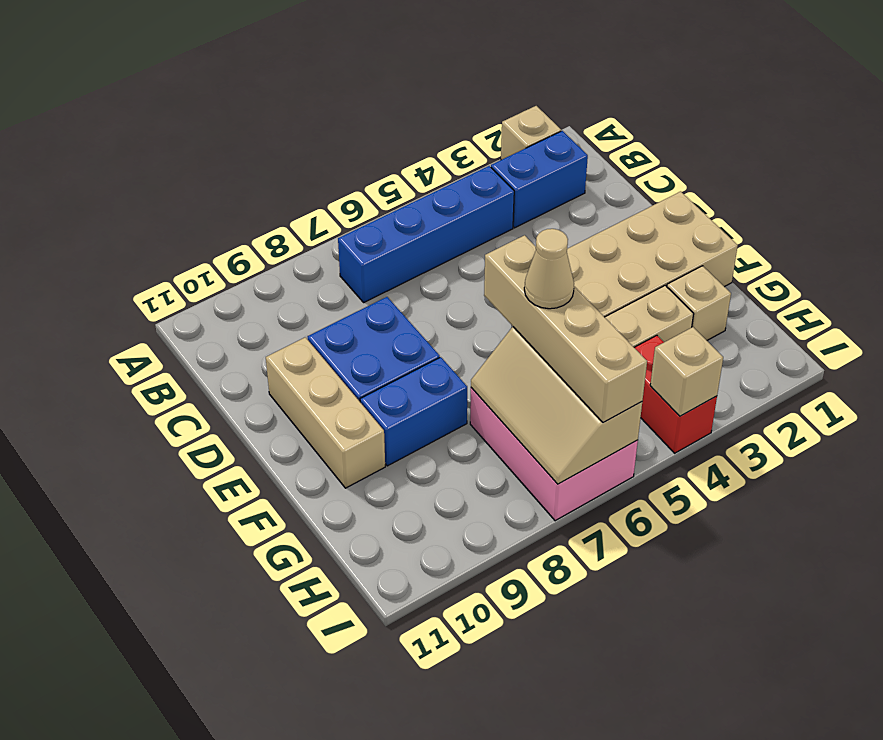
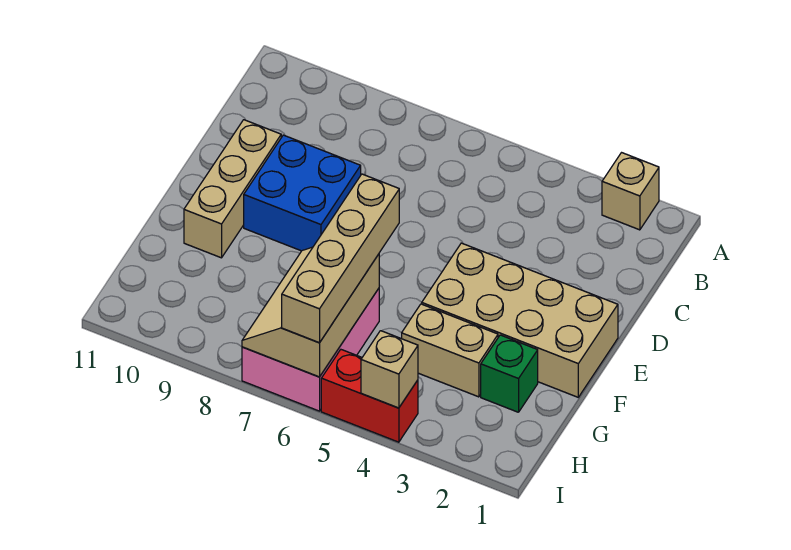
blue 1x2 brick [491,131,588,228] -> none
blue 1x4 brick [338,166,514,302] -> none
blue 1x2 brick [360,357,467,466] -> none
tan 1x1 brick [667,266,731,340] -> green 1x1 brick [481,335,538,412]
tan 1x1 cone [524,229,574,309] -> none
red 1x2 brick [634,335,717,453] -> red 1x2 brick turned to [321,350,418,442]

